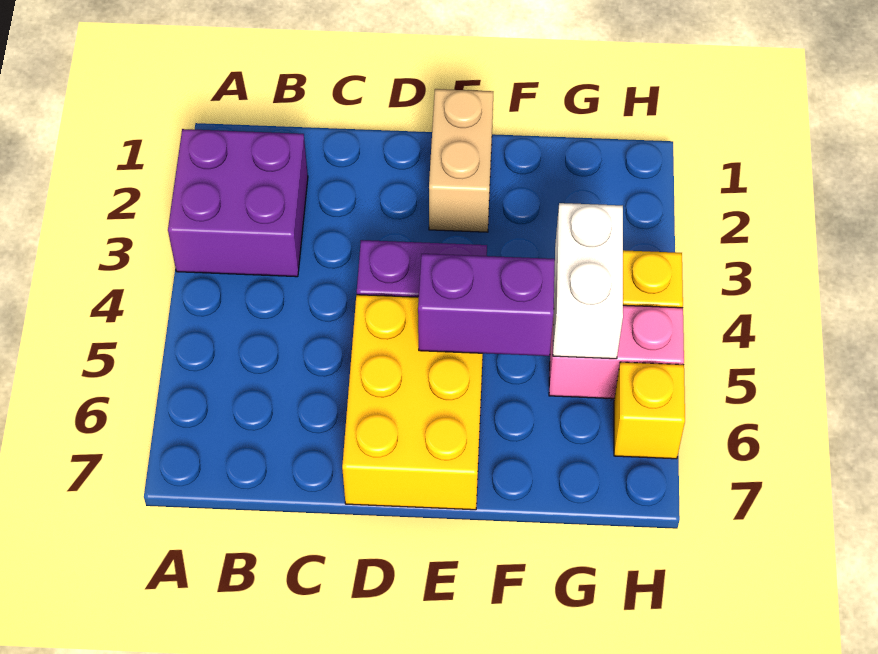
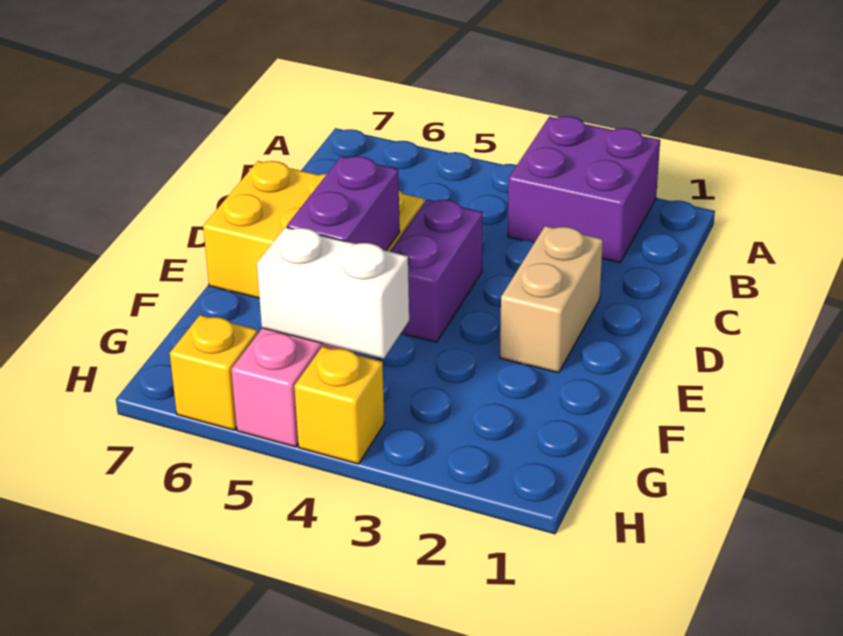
tan 1x2 brick [429,89,493,232] -> tan 1x2 brick turned to [500,226,603,373]

